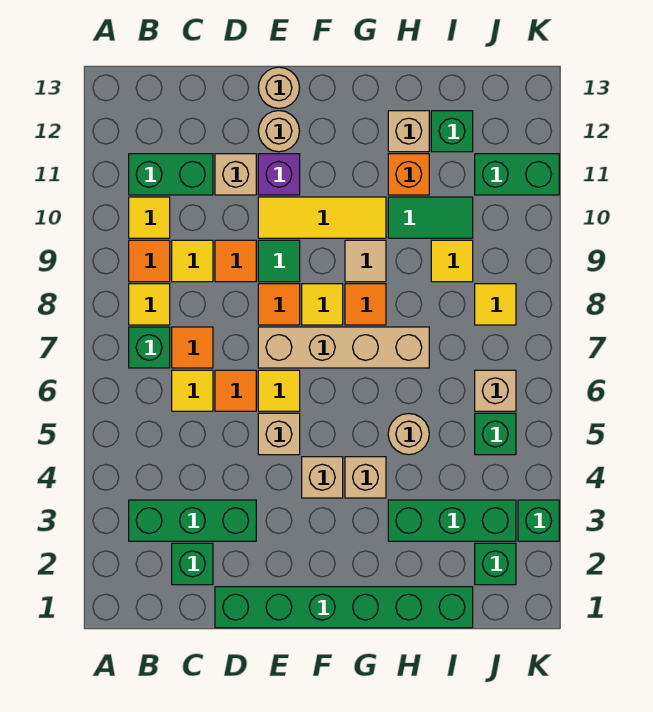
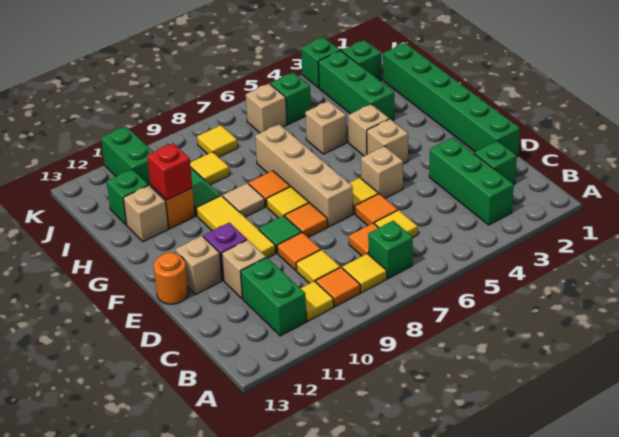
tan 1x1 round brick [258,111,299,152] -> tan 1x1 brick [176,236,222,294]
tan 1x1 round brick [258,67,299,108] -> orange 1x1 round brick [154,253,188,304]
tan 1x1 round brick [388,414,429,455] -> tan 1x1 brick [305,101,347,154]
none -> red 1x1 brick [147,143,192,200]

